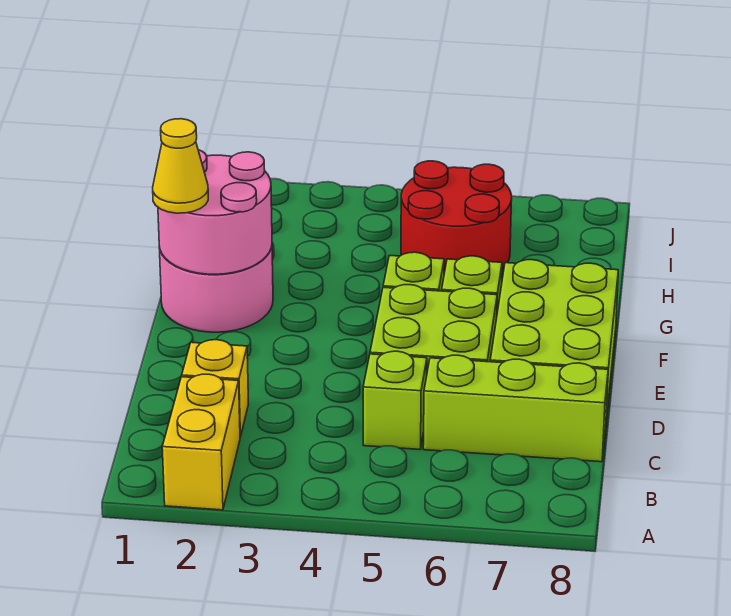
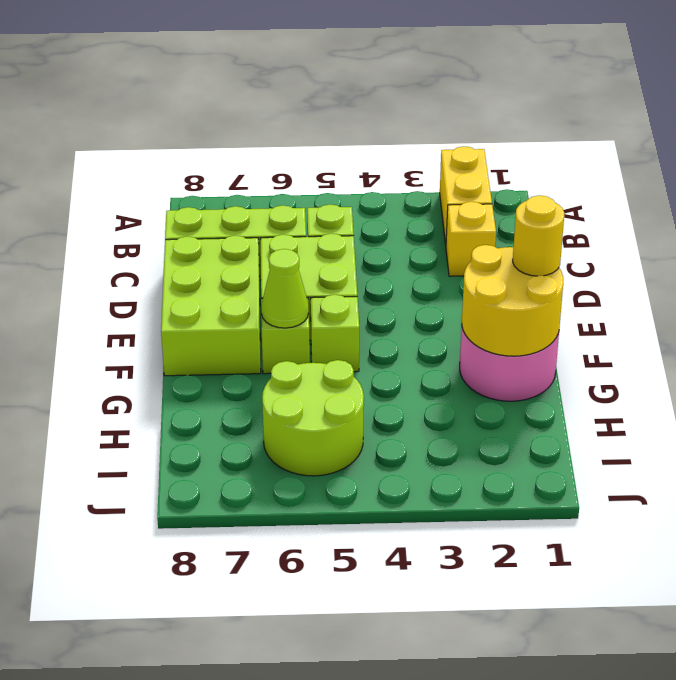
pink 2x2 round brick [158,150,272,274] -> yellow 2x2 round brick [462,245,563,356]
yellow 1x1 cone [153,119,208,213] -> yellow 1x1 round brick [513,195,564,276]
none -> lime 1x1 cone [261,249,309,328]
red 2x2 round brick [401,161,512,273] -> lime 2x2 round brick [262,360,364,476]

